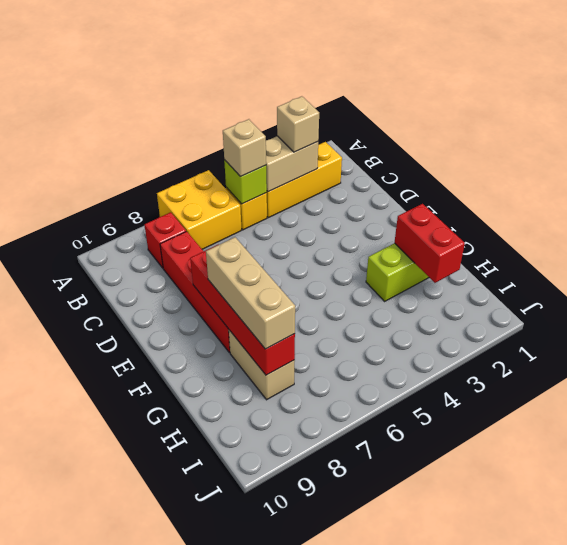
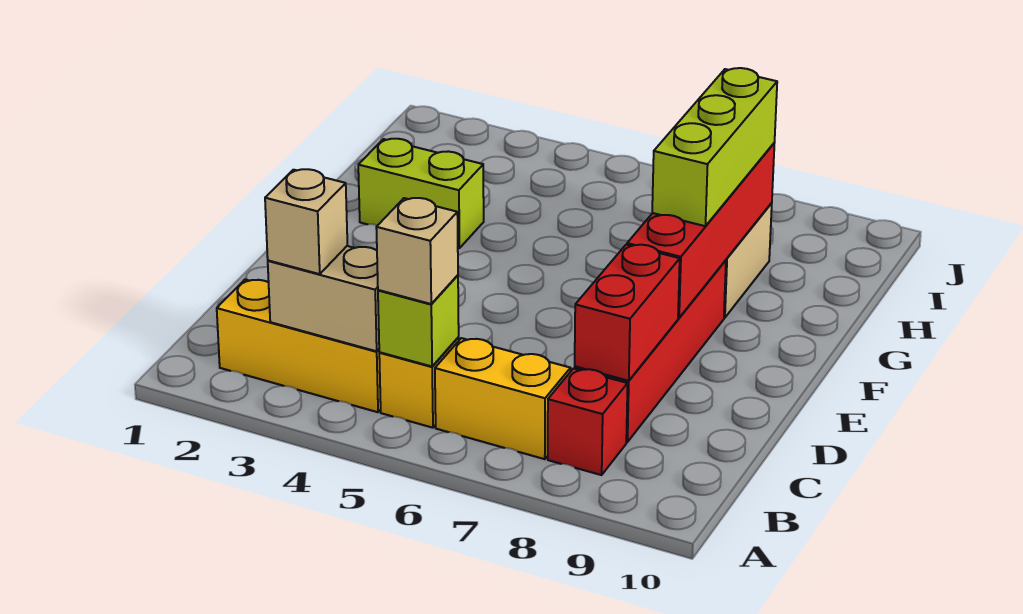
yellow 2x2 brick [157,170,241,249] -> yellow 1x2 brick [435,338,571,459]
tan 1x3 brick [206,237,295,349] -> lime 1x3 brick [652,68,777,226]
red 1x2 brick [395,204,465,283] -> red 1x2 brick moved to [575,245,680,381]

